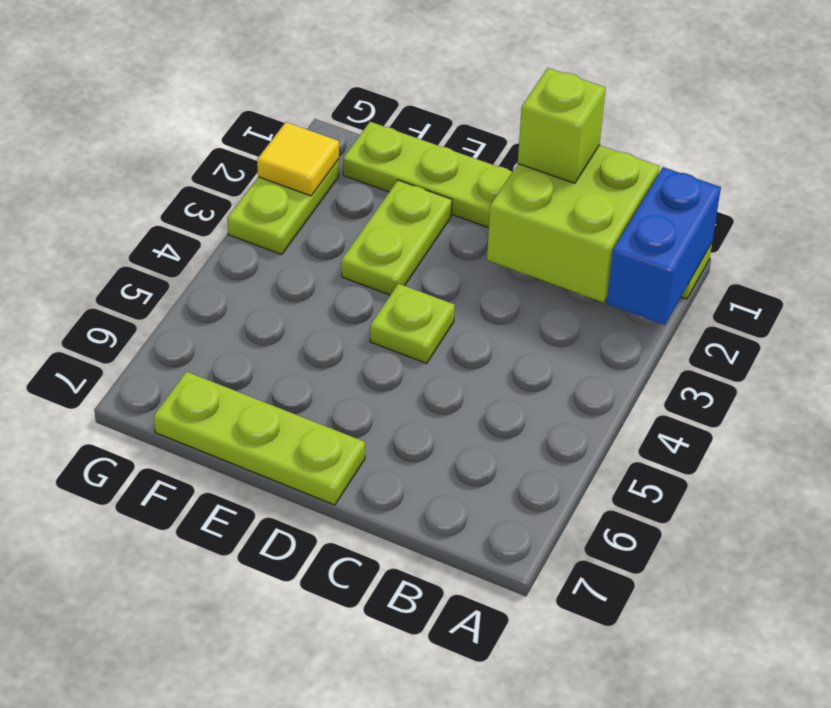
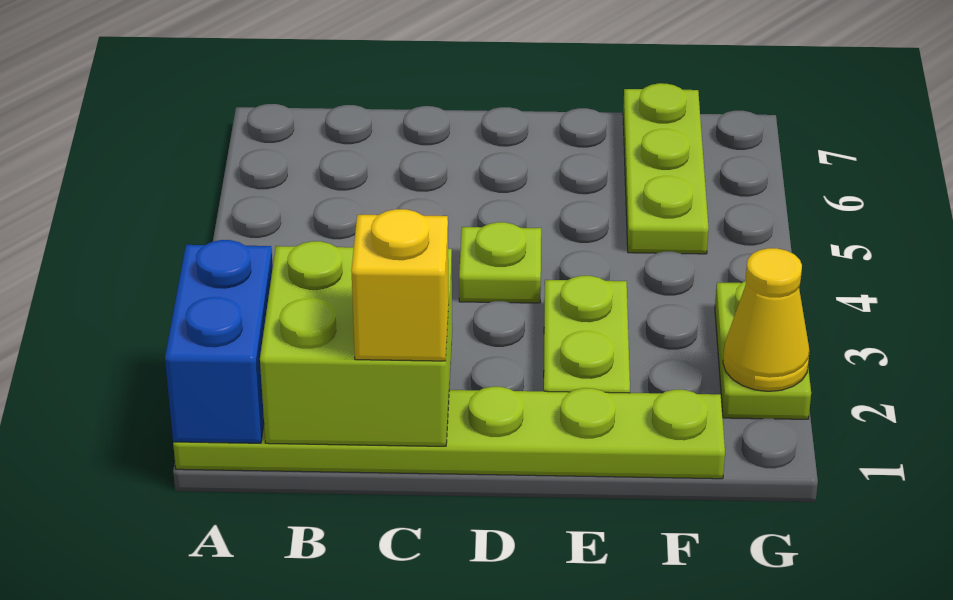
lime 1x1 brick [518,68,605,183] -> yellow 1x1 brick [351,209,449,361]
lime 1x3 plate [154,372,365,505] -> lime 1x3 plate turned to [623,83,709,254]
yellow 1x1 tile [257,122,339,196] -> yellow 1x1 cone [723,248,810,391]

